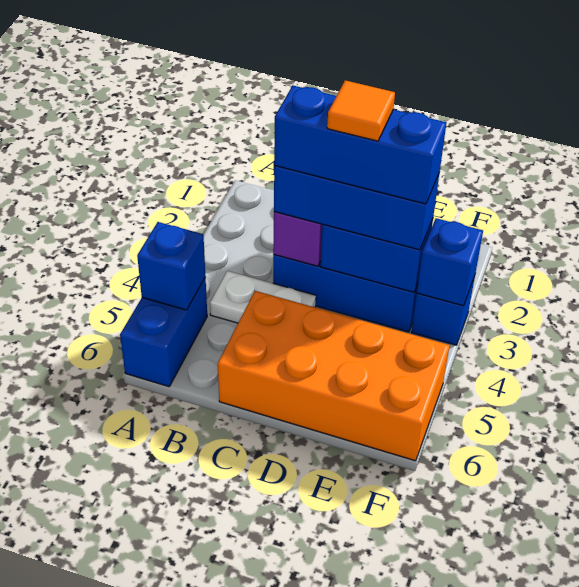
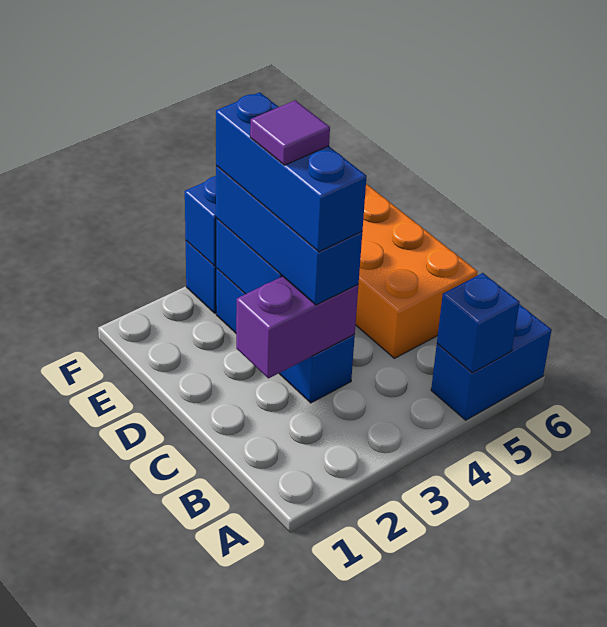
white 1x2 plate [210,271,316,323] -> none
orange 1x1 tile [327,80,395,141] -> purple 1x1 tile [250,100,330,165]

